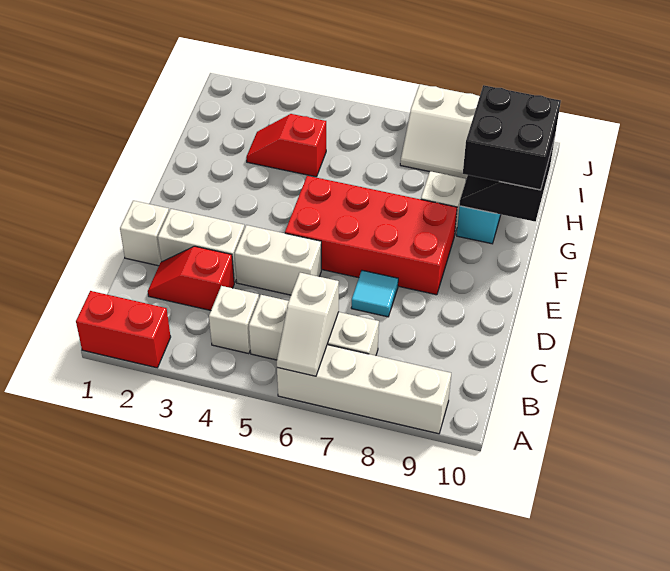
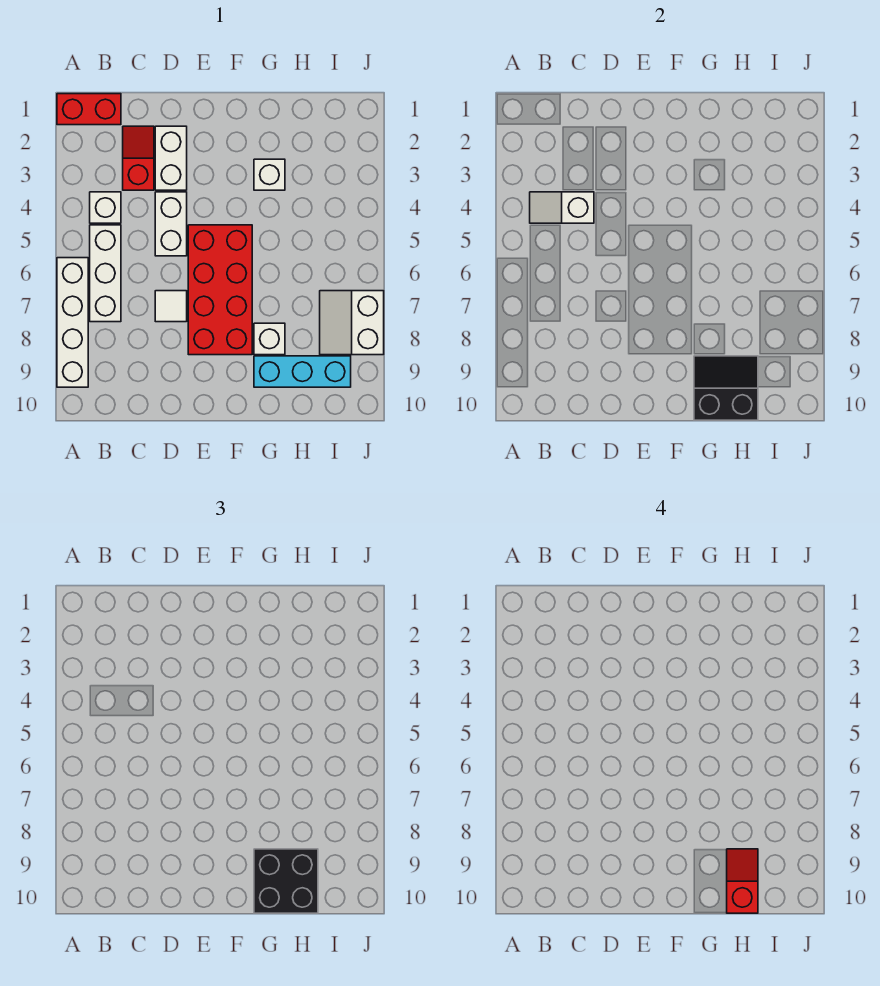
red 1x2 brick [76,291,171,368] -> red 1x2 brick turned to [57,94,121,125]
white 1x2 slope [277,273,339,376] -> white 1x2 slope moved to [530,192,594,223]
white 1x1 brick [120,201,169,266] -> white 1x1 brick moved to [254,159,285,190]
cyan 1x1 tile [351,270,398,317] -> white 1x1 tile [155,291,187,322]
red 1x2 slope [246,114,326,177] -> red 1x2 slope moved to [727,849,758,913]

